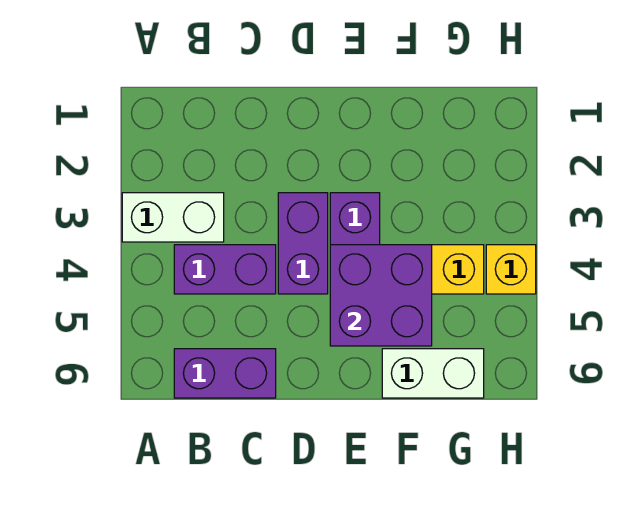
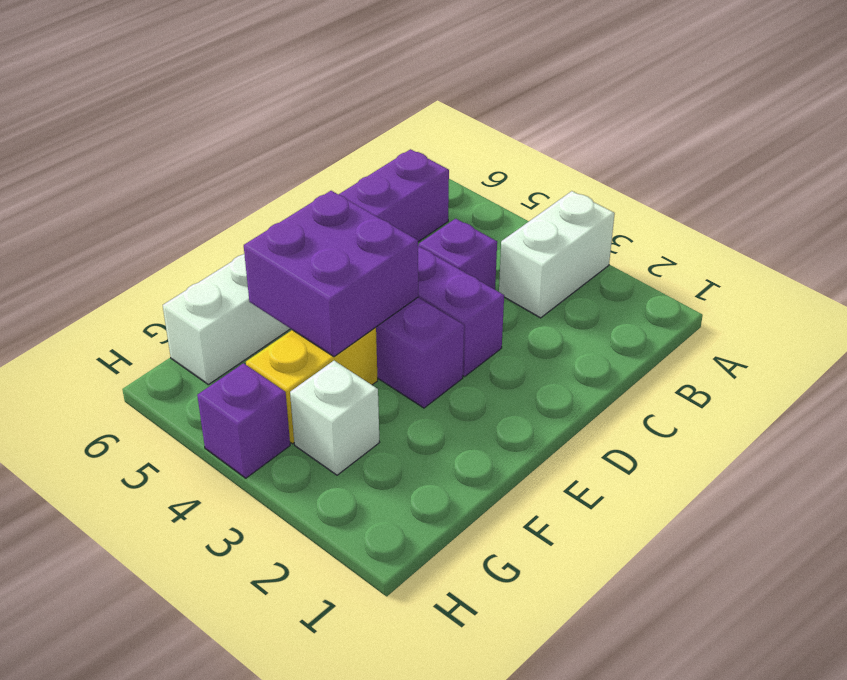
purple 1x2 brick [174,245,276,294] -> purple 1x1 brick [419,219,497,289]
none -> white 1x1 brick [290,361,380,475]
yellow 1x1 brick [486,245,536,294] -> purple 1x1 brick [197,363,290,478]

